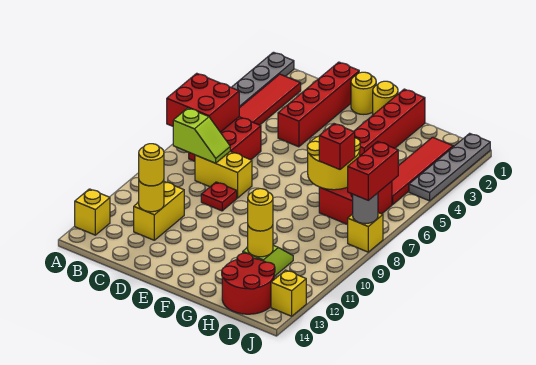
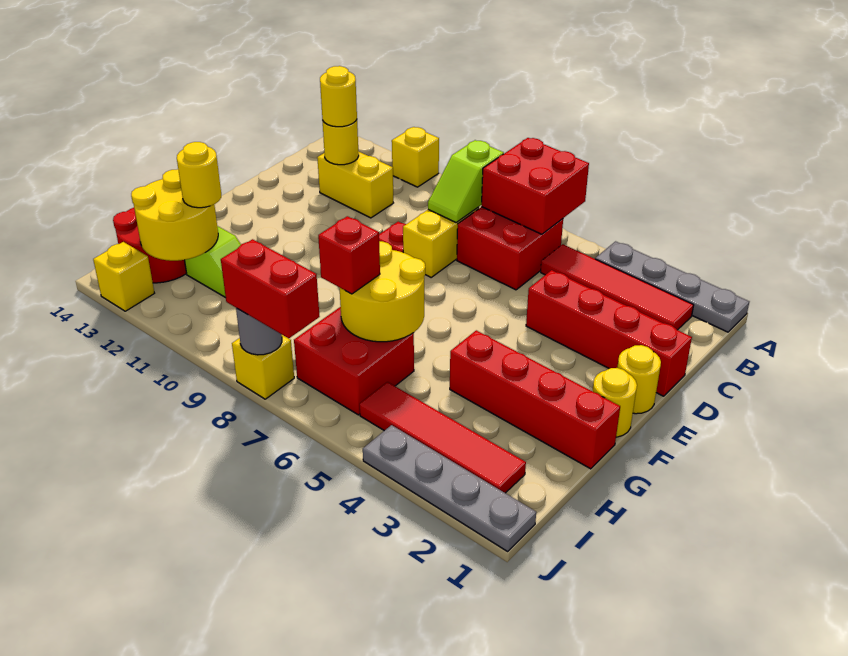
yellow 1x1 brick [75,189,110,235] -> yellow 1x1 brick moved to [392,127,439,187]
yellow 1x1 round brick [248,226,273,257] -> yellow 2x2 round brick [131,169,218,261]

